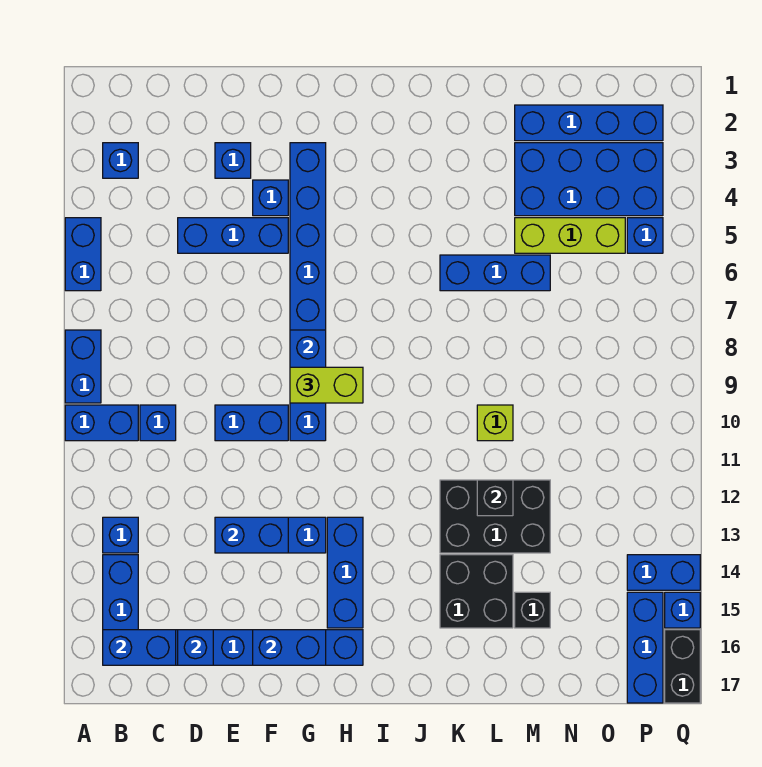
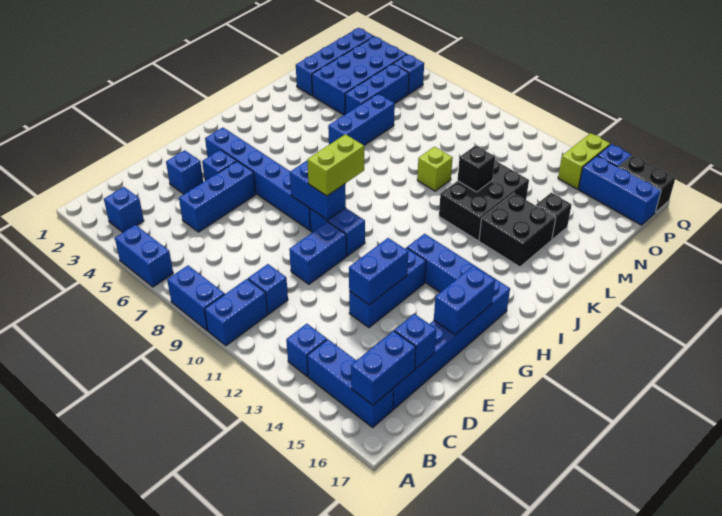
lime 1x3 brick [515,218,625,253] -> blue 1x3 brick [345,64,409,114]
blue 1x2 brick [627,555,700,590] -> lime 1x2 brick [558,133,610,189]

